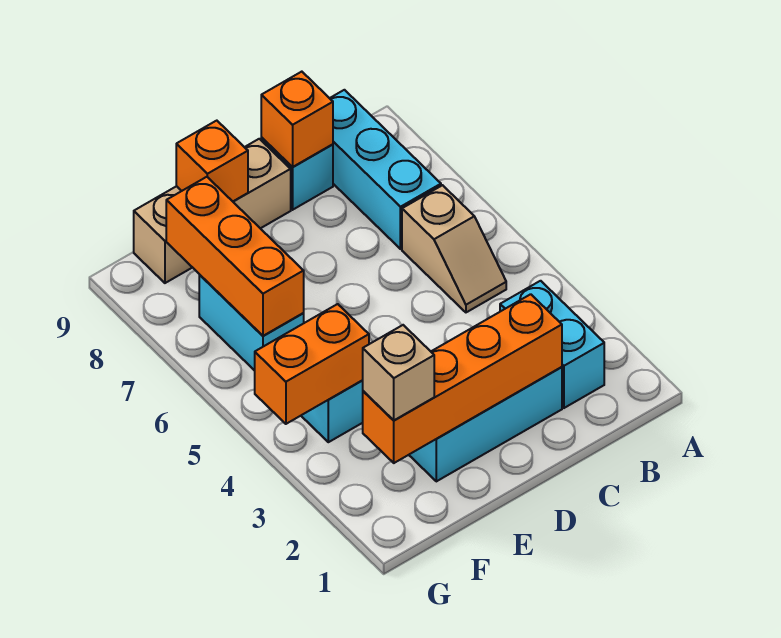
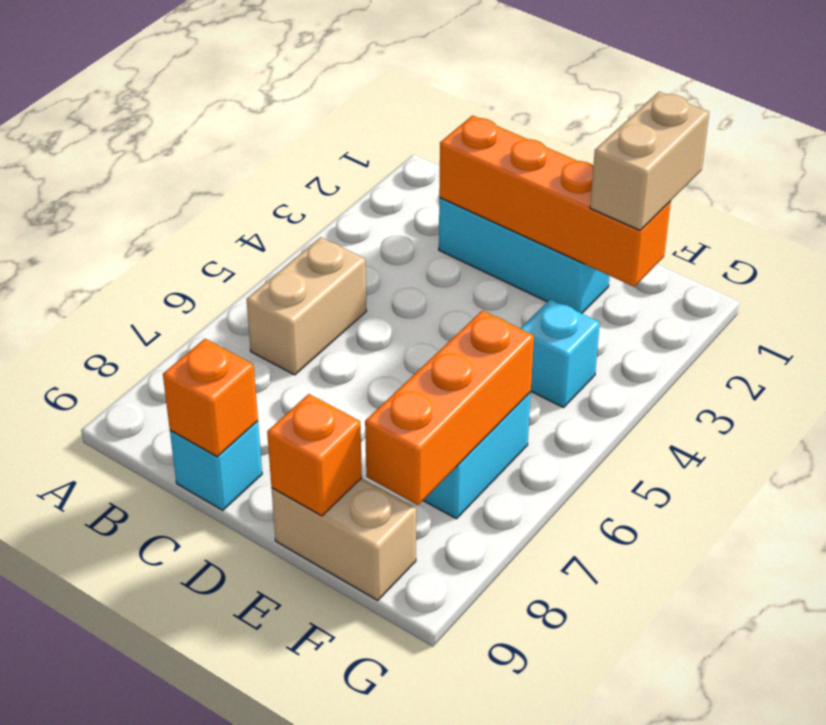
cyan 1x2 brick [500,281,604,408] -> none
tan 1x2 slope [402,185,506,312] -> tan 1x2 brick [246,237,366,375]
cyan 1x3 brick [330,90,441,249] -> none
tan 1x3 brick [134,139,291,283] -> tan 1x2 brick [271,478,416,601]
tan 1x1 brick [363,325,434,420] -> tan 1x2 brick [590,92,709,230]
orange 1x2 brick [255,304,369,424] -> none

